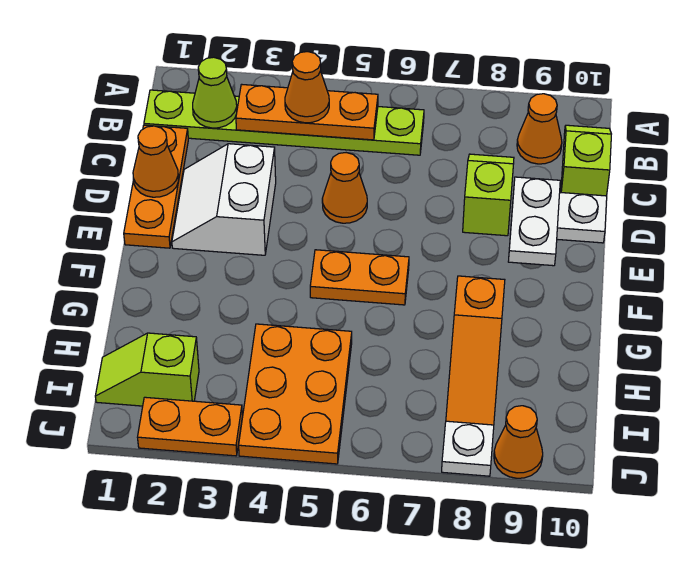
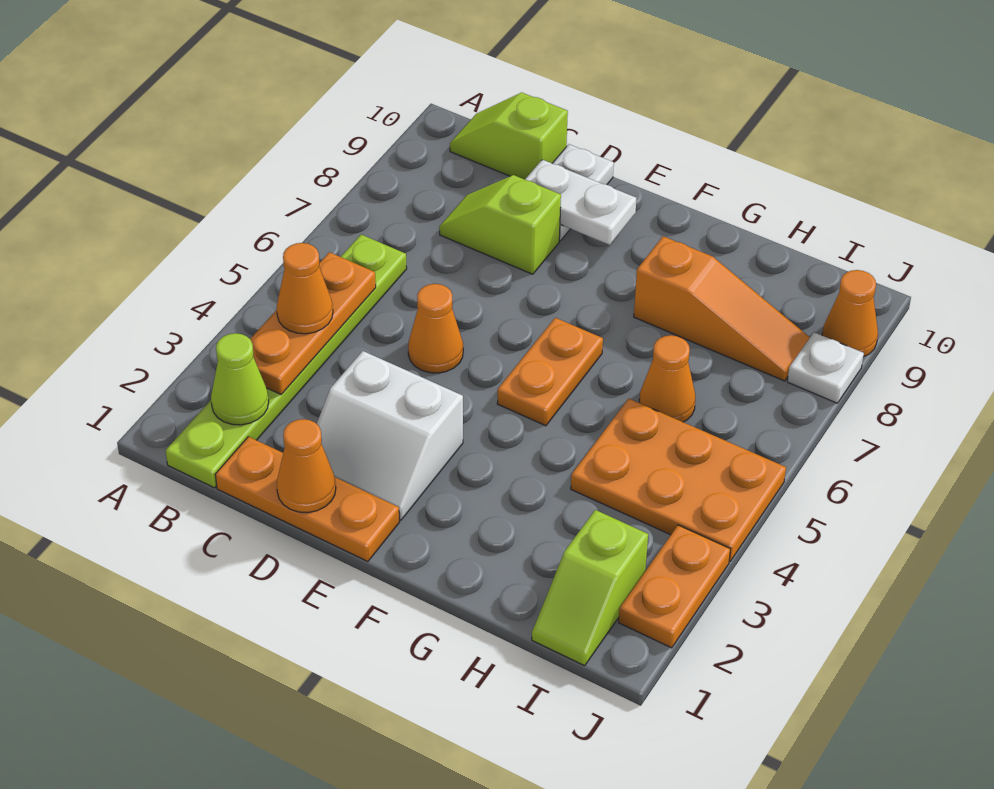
orange 1x1 cone [517,94,562,164] -> orange 1x1 cone moved to [639,335,695,422]

